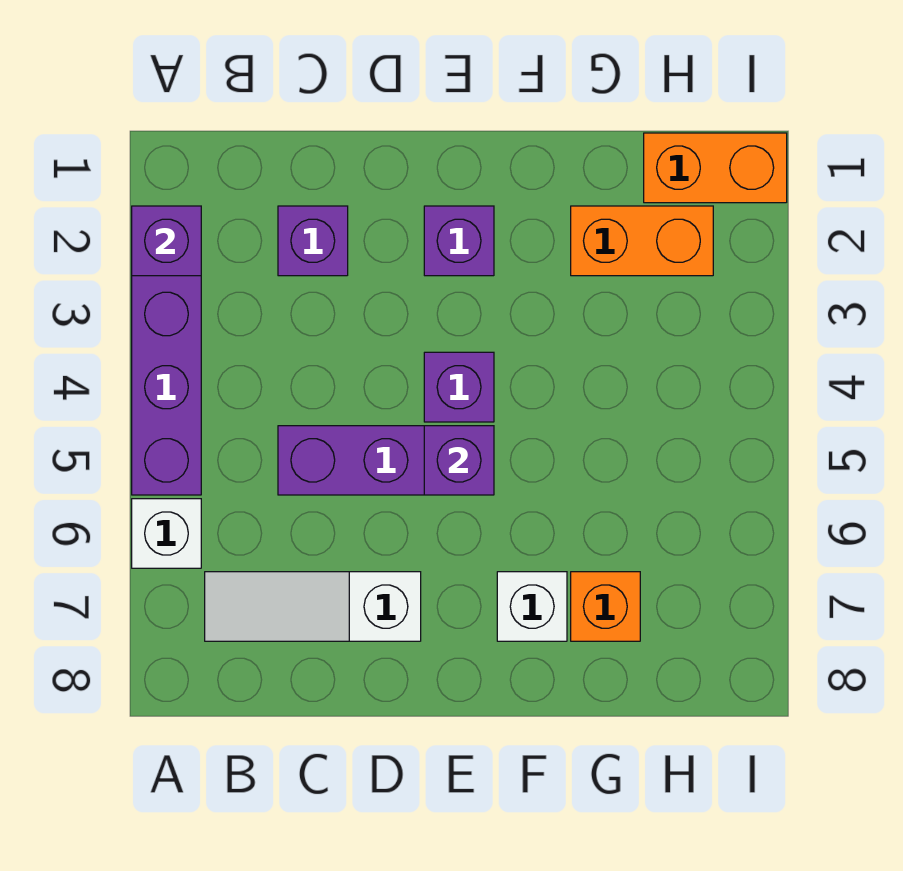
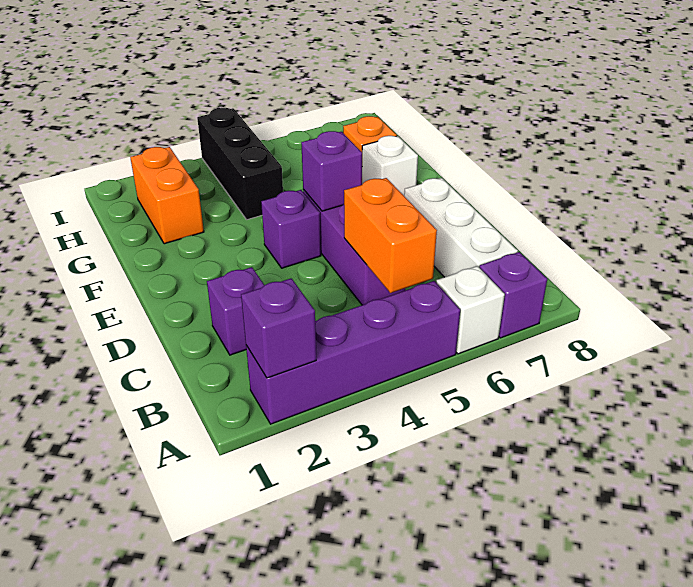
white 1x3 slope [205,572,421,641] -> white 1x3 brick [404,178,518,277]
purple 1x1 brick [424,206,494,276] -> purple 1x1 brick moved to [479,252,547,338]
none -> black 1x3 brick [197,108,283,220]
orange 1x2 brick [644,133,787,203] -> orange 1x2 brick moved to [344,178,437,293]

